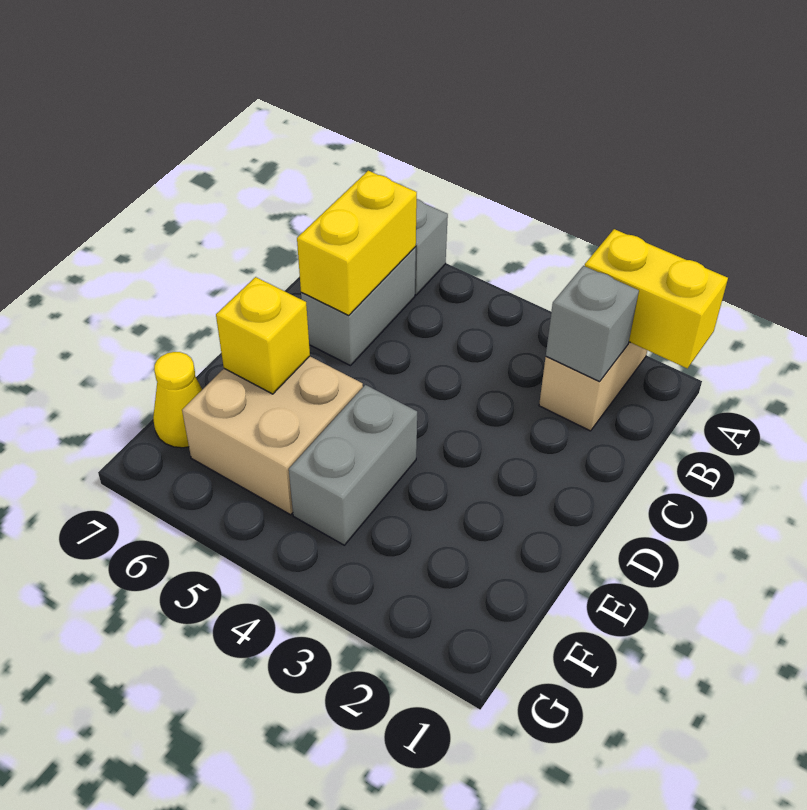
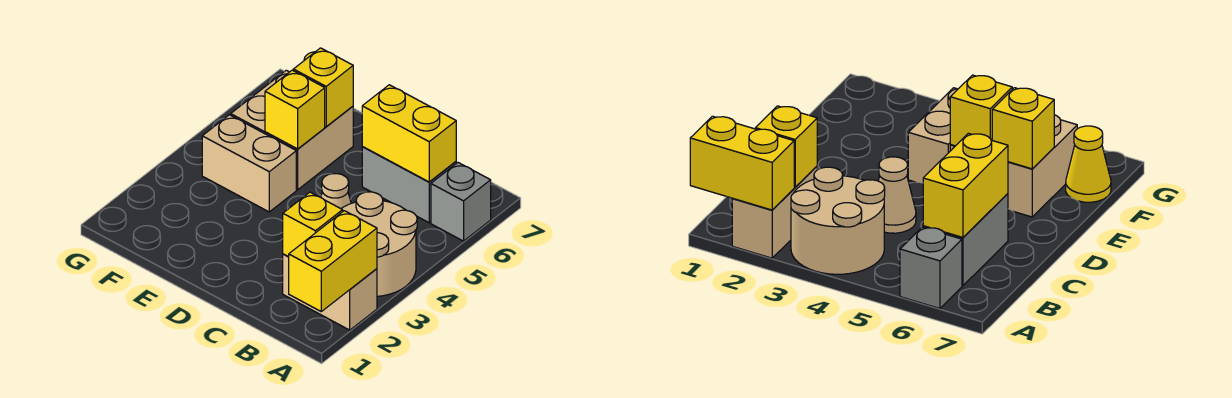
none -> tan 2x2 round brick [341,192,417,296]
grey 1x1 brick [546,266,639,382] -> yellow 1x1 brick [283,192,343,257]
none -> tan 1x1 cone [321,174,351,209]
grey 1x2 brick [289,385,417,545] -> tan 1x2 brick [202,115,296,212]
none -> yellow 1x1 brick [265,70,325,149]

